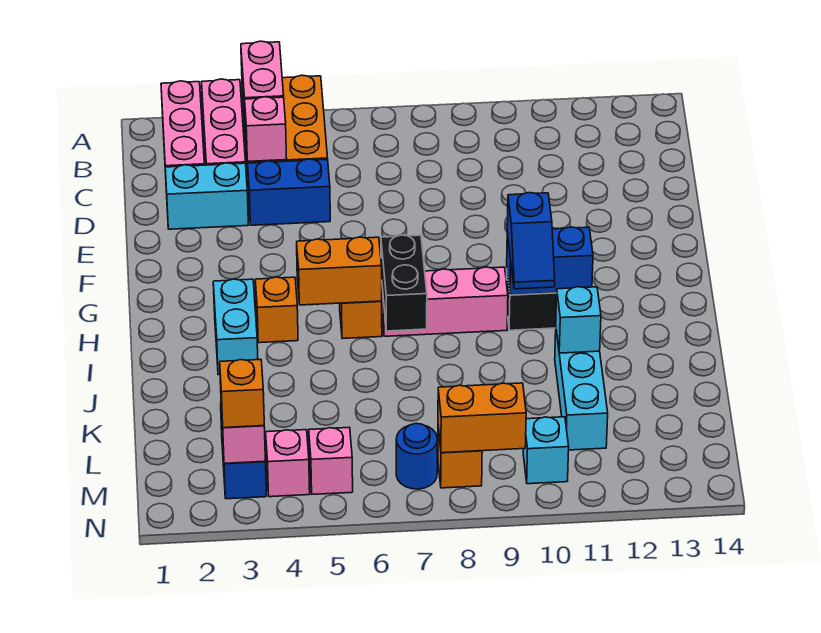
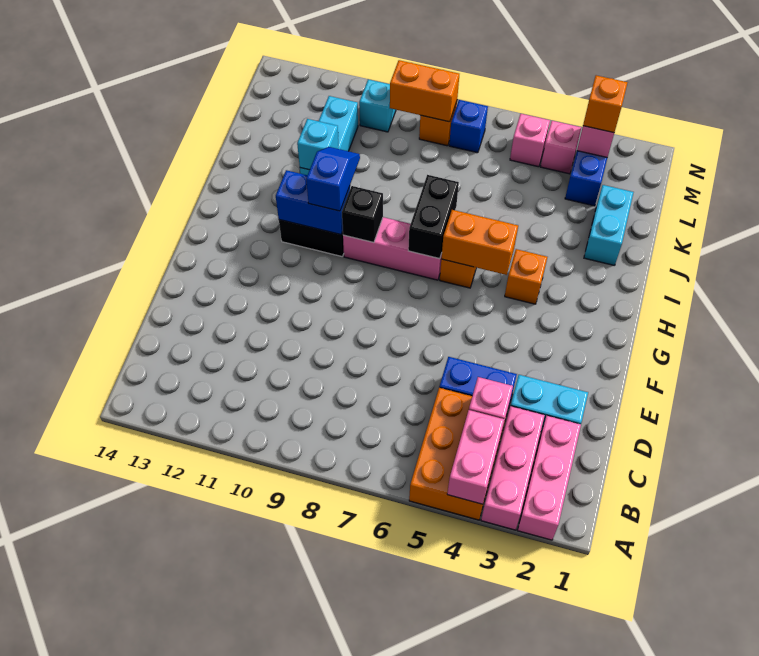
cyan 1x2 brick [213,279,258,375] -> cyan 1x2 brick moved to [584,185,634,266]
none -> black 1x1 brick [342,186,383,243]
blue 1x1 round brick [396,423,437,489] -> blue 1x1 brick [449,100,488,153]

